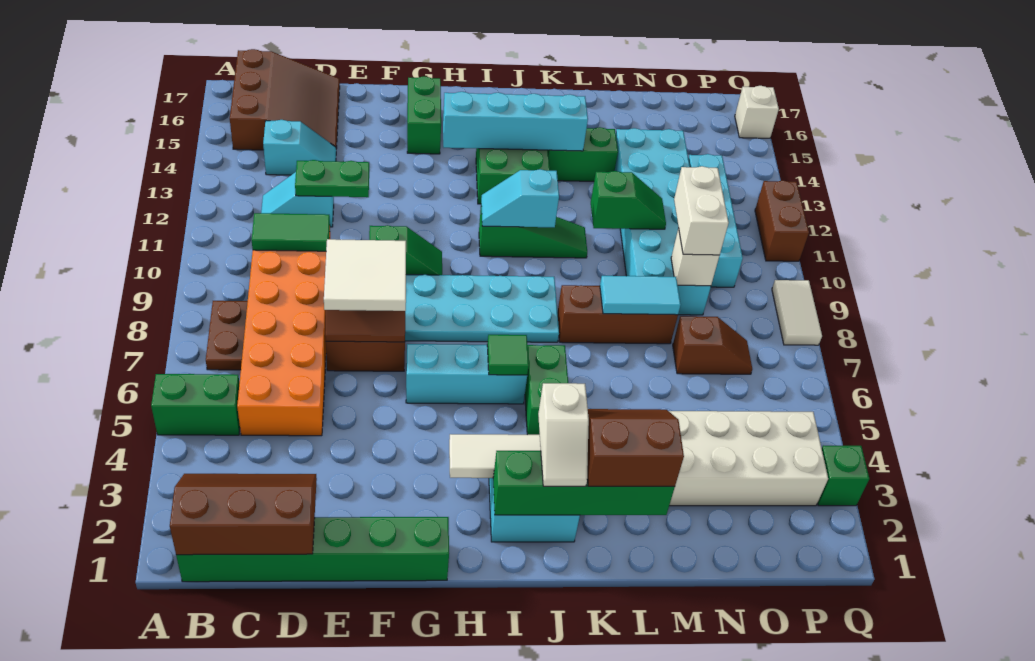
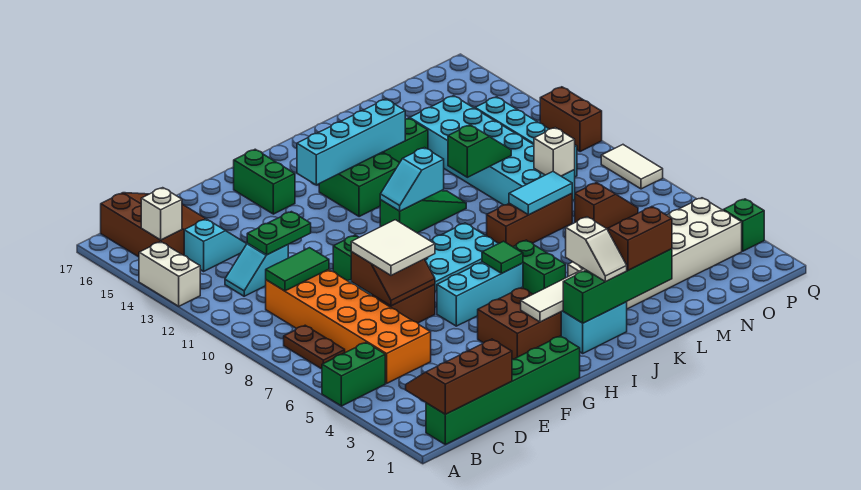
none -> brown 2x2 brick [478,288,561,359]
white 1x2 brick [674,166,729,255] -> white 1x2 brick moved to [139,242,200,306]
white 1x1 brick [735,86,779,138] -> white 1x1 brick moved to [141,188,182,240]

